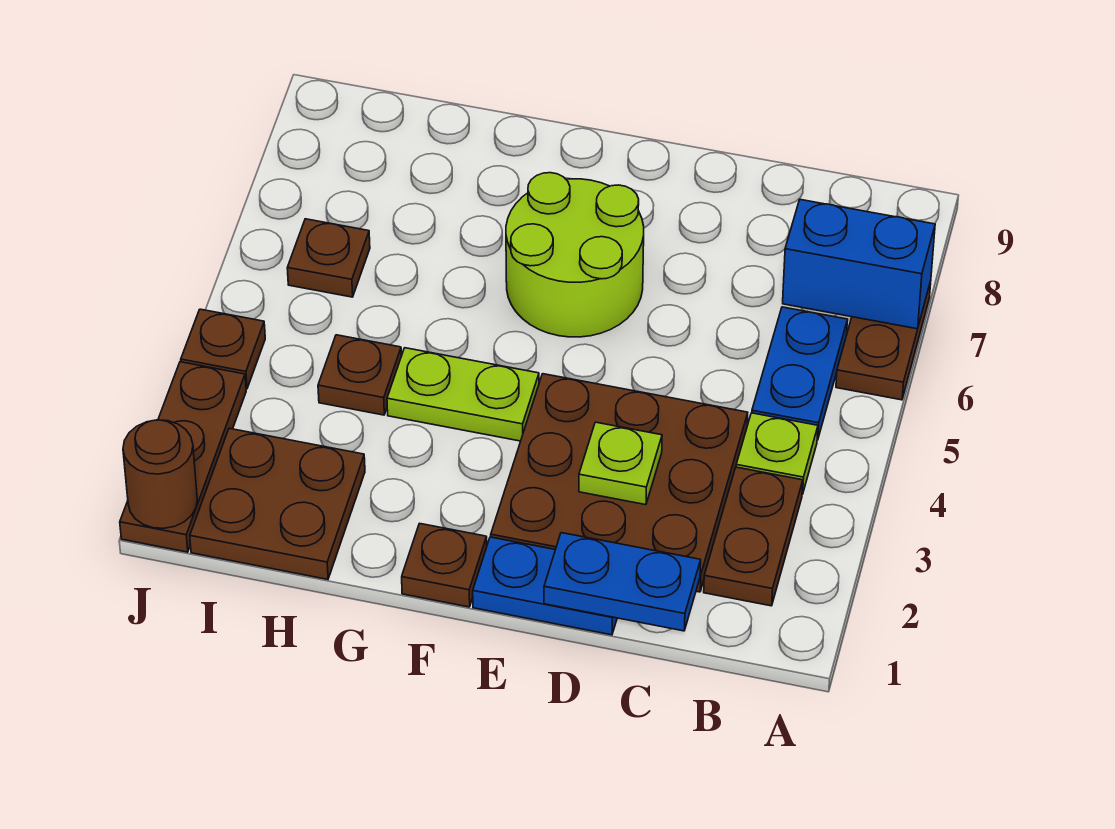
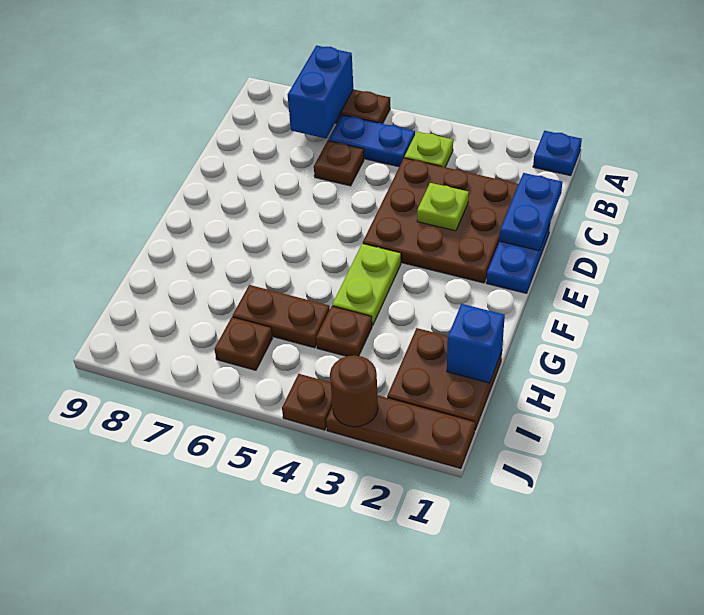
none -> blue 1x1 plate [533,131,582,176]
brown 1x2 plate [704,467,803,606] -> brown 1x2 plate moved to [233,285,330,348]
lime 2x2 round brick [506,173,644,337] -> none
brown 1x1 plate [402,523,487,607] -> brown 1x1 plate moved to [314,141,364,186]
none -> blue 1x1 brick [447,304,505,383]
brown 1x1 round brick [123,420,197,528] -> brown 1x1 round brick moved to [330,355,378,427]

